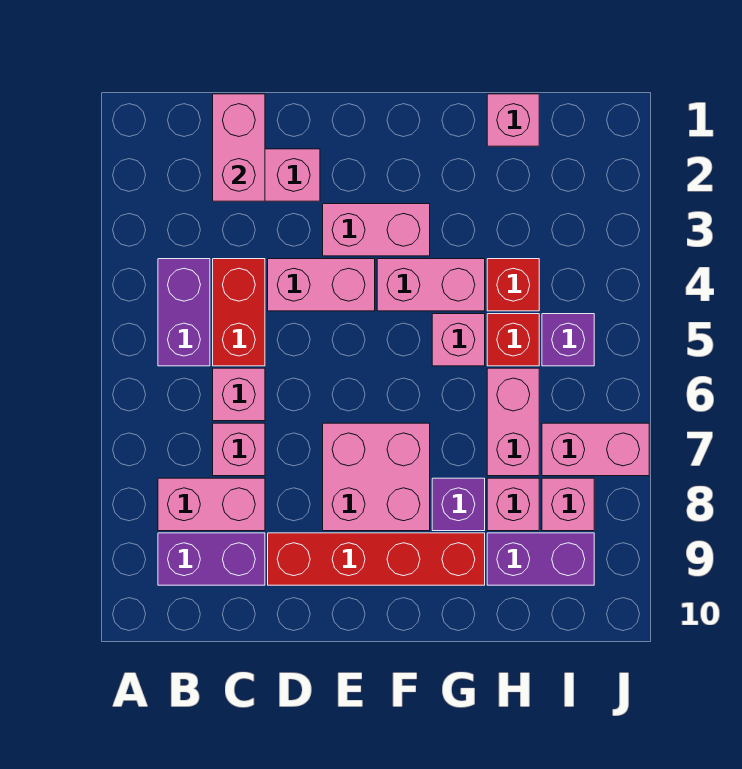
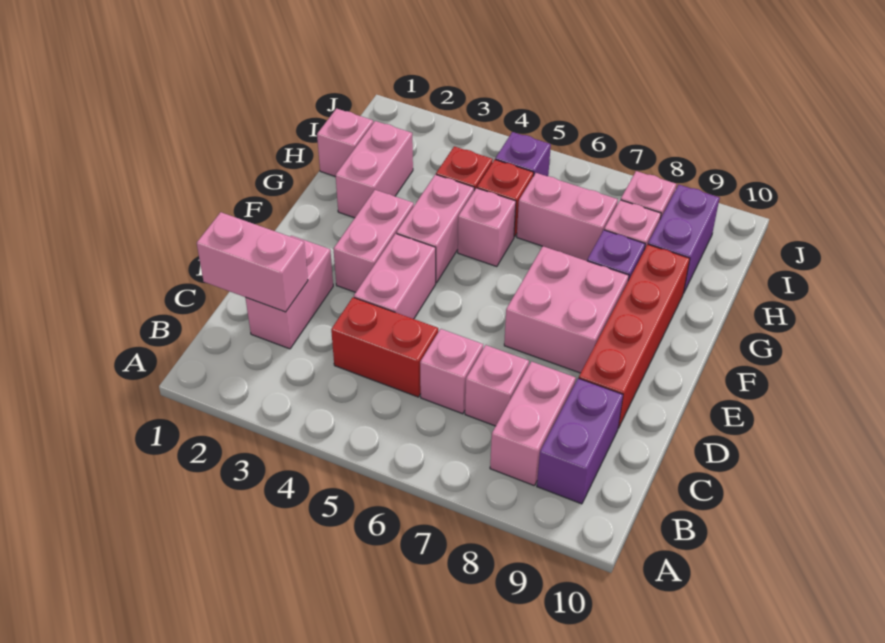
purple 1x2 brick [158,259,210,366] -> none
pink 1x2 brick [542,423,649,476] -> pink 1x2 brick moved to [336,121,413,218]

